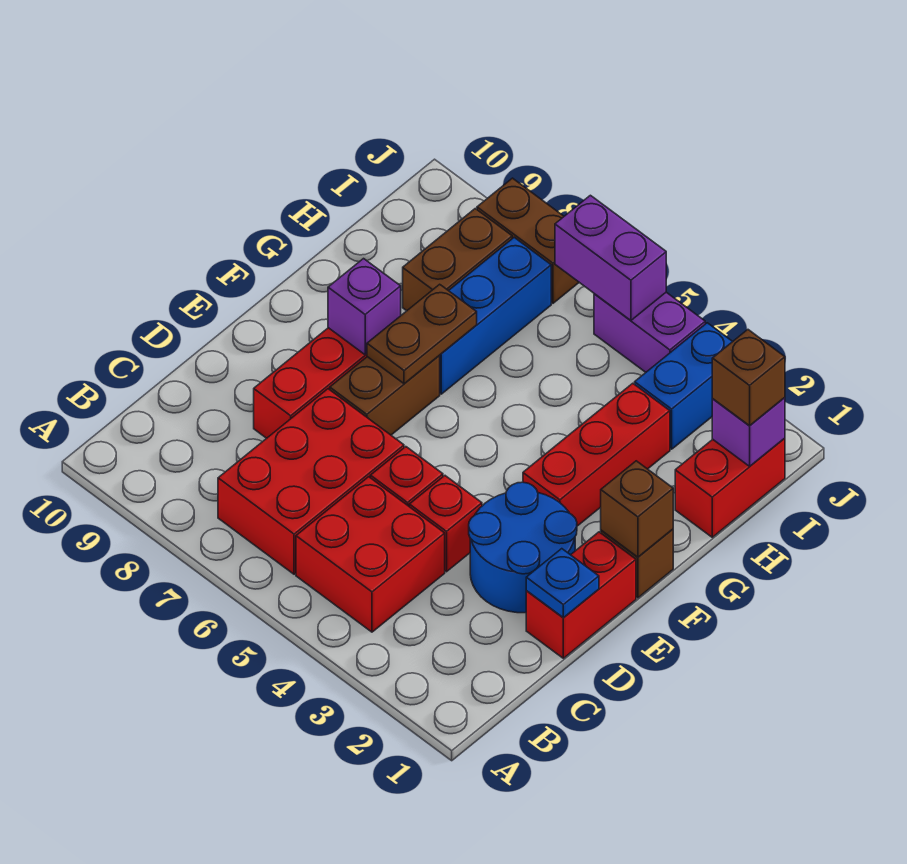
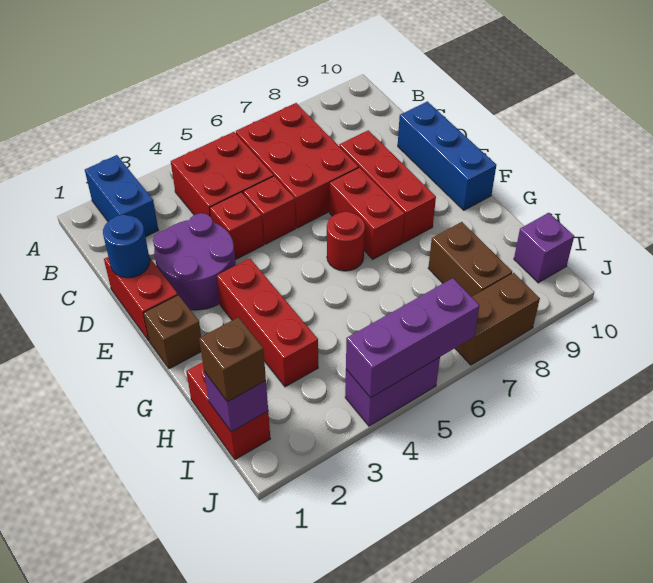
blue 1x1 plate [526,549,599,618] -> blue 1x1 round brick [103,215,150,278]
blue 2x2 round brick [469,482,577,613] -> purple 2x2 round brick [153,213,236,310]
brown 1x2 brick [330,355,440,435] -> red 1x2 brick [330,167,405,259]
brown 1x1 brick [601,461,673,557] -> none
none -> red 1x1 round brick [327,212,365,271]
brown 1x2 plate [367,284,477,384] -> none
purple 1x1 brick [328,259,401,355] -> purple 1x1 brick moved to [514,213,574,283]
blue 1x3 brick [440,237,551,394] -> blue 1x3 brick moved to [398,101,496,210]
blue 1x2 brick [635,323,733,449] -> blue 1x2 brick moved to [85,155,158,237]
purple 1x2 brick [555,195,666,320] -> purple 1x3 brick [346,278,480,398]

